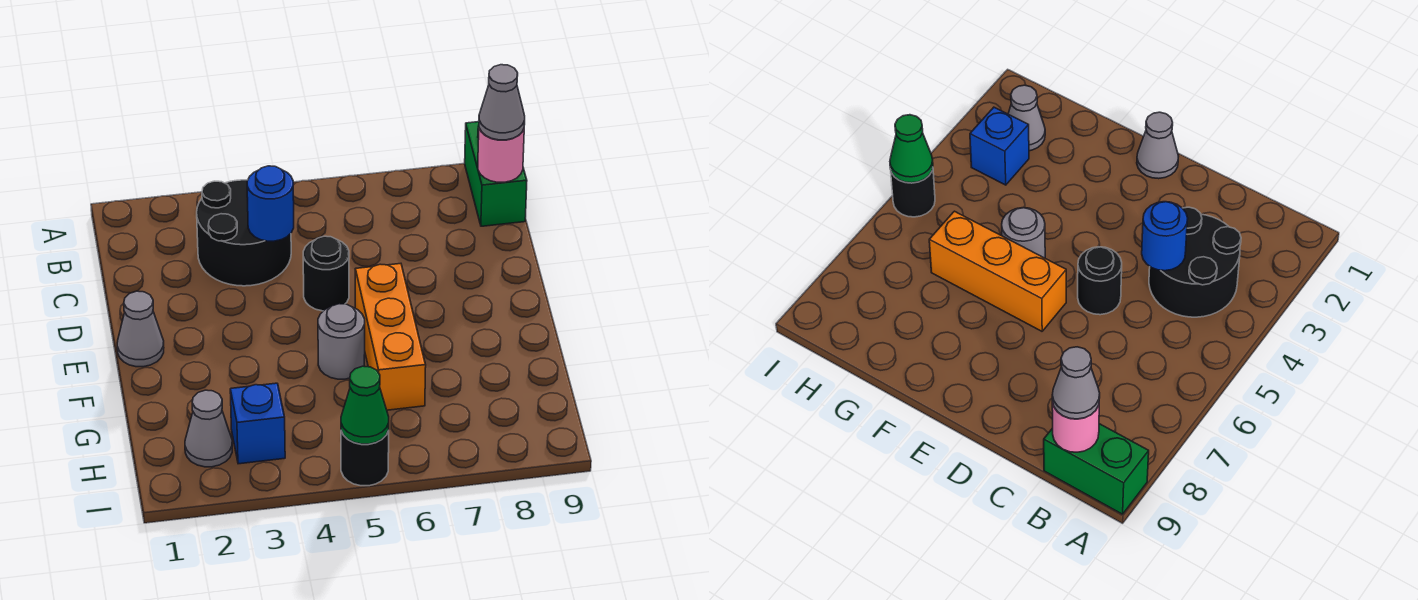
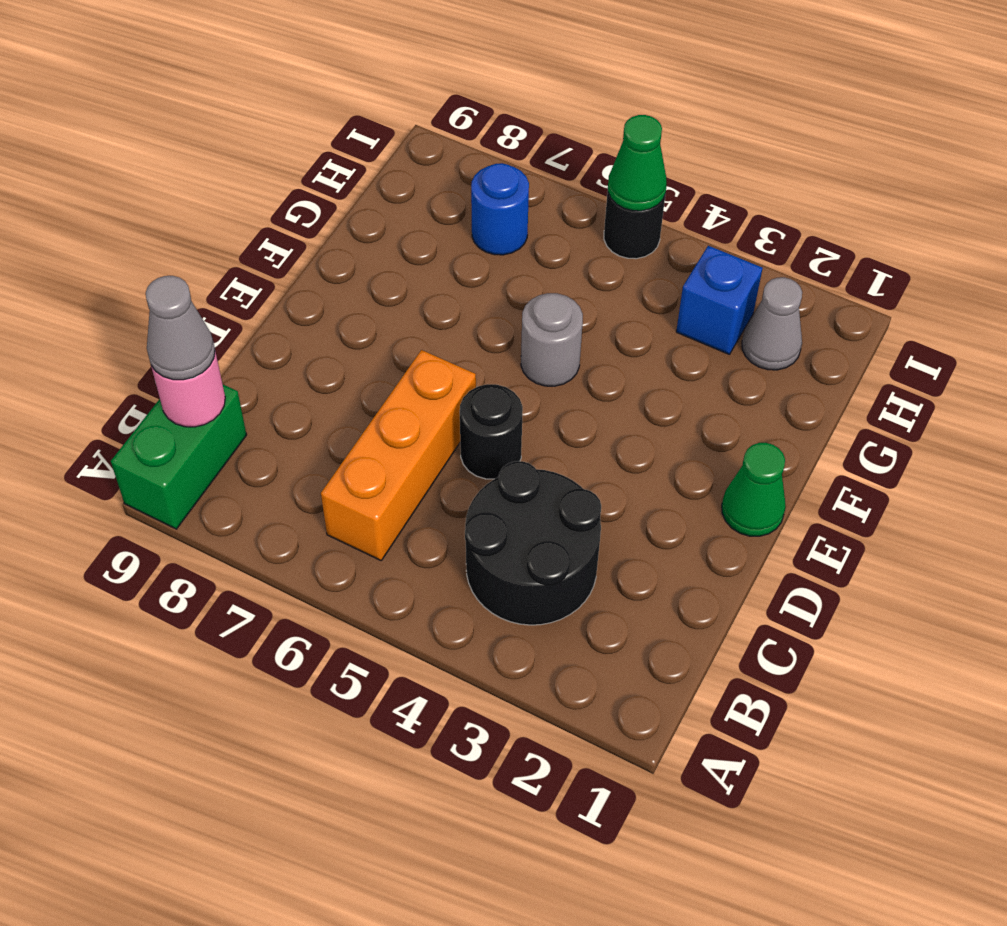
blue 1x1 round brick [247,166,294,241] -> blue 1x1 round brick moved to [471,163,529,255]
grey 1x1 cone [117,291,164,367] -> green 1x1 cone [722,443,786,536]
orange 1x3 brick [355,264,426,410] -> orange 1x3 brick moved to [321,350,476,560]

